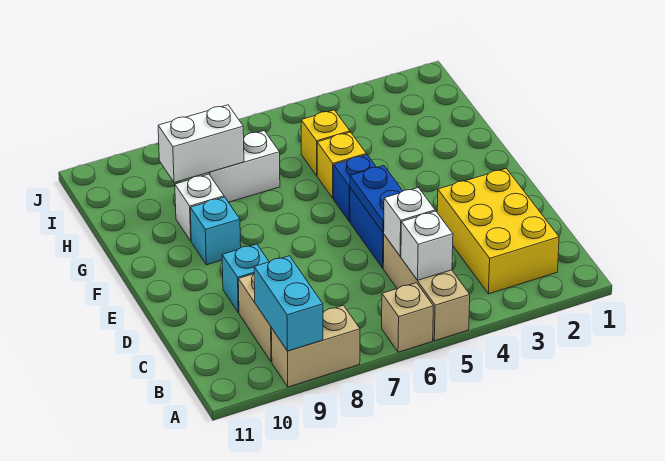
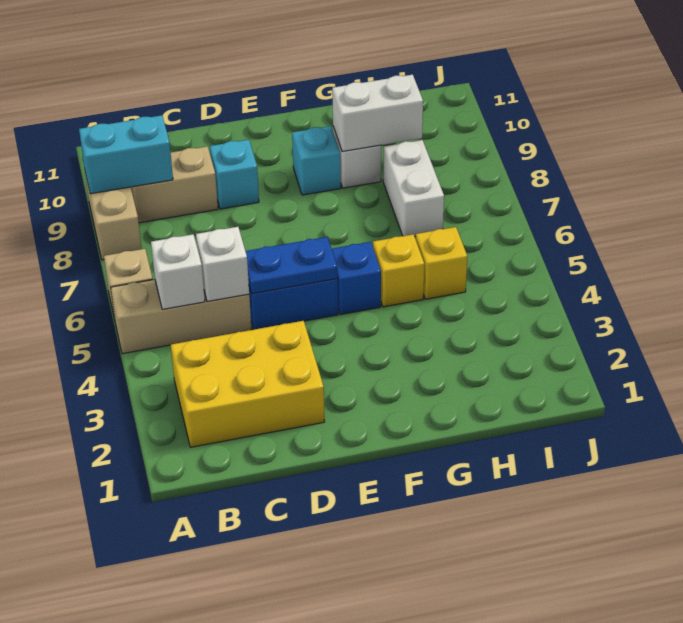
white 1x2 brick [158,105,244,183] -> white 1x2 brick turned to [332,75,423,152]

